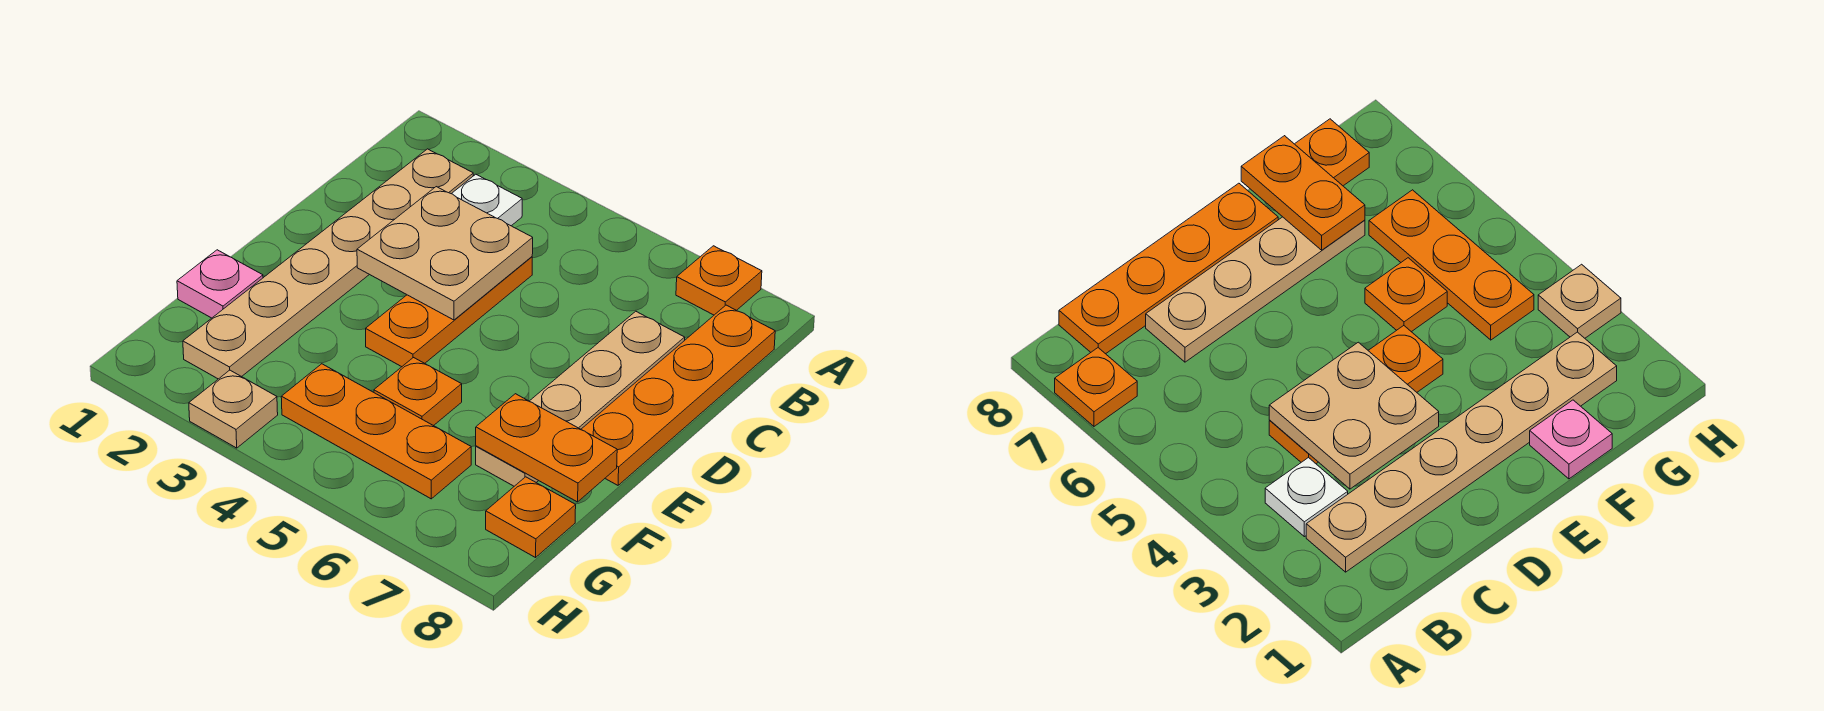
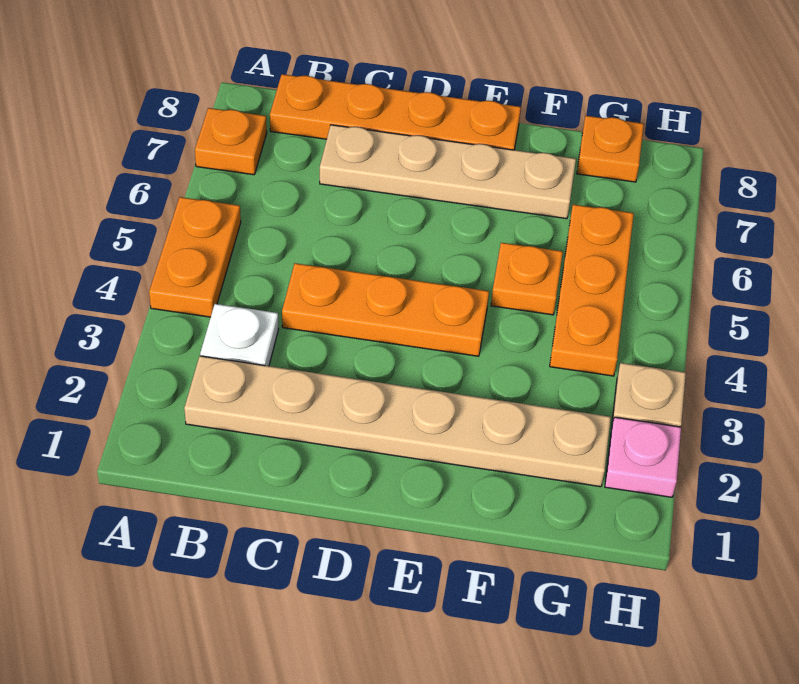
tan 2x2 plate [357,187,533,320] -> none
pink 1x1 plate [177,250,263,318] -> pink 1x1 plate moved to [605,417,681,497]
orange 1x2 plate [476,394,617,502] -> orange 1x2 plate moved to [149,197,241,317]

